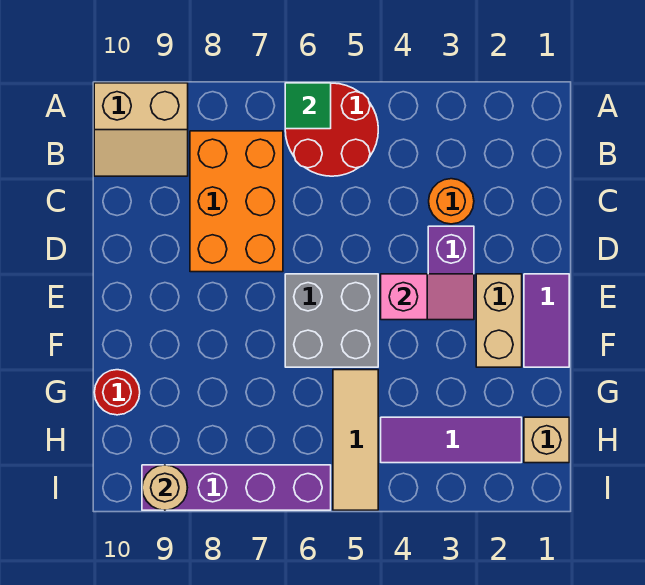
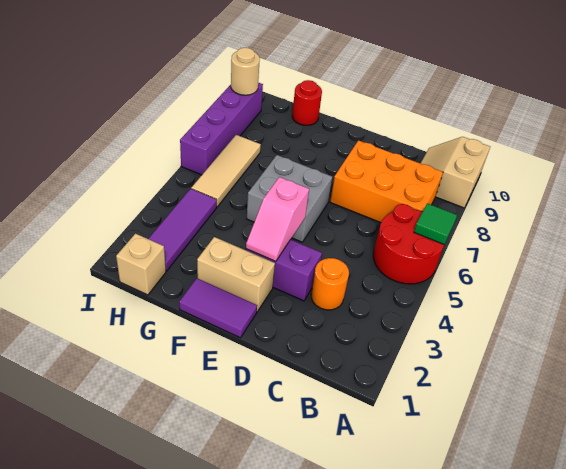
tan 1x3 tile [333,370,378,510] -> tan 1x3 tile turned to [191,135,261,207]

